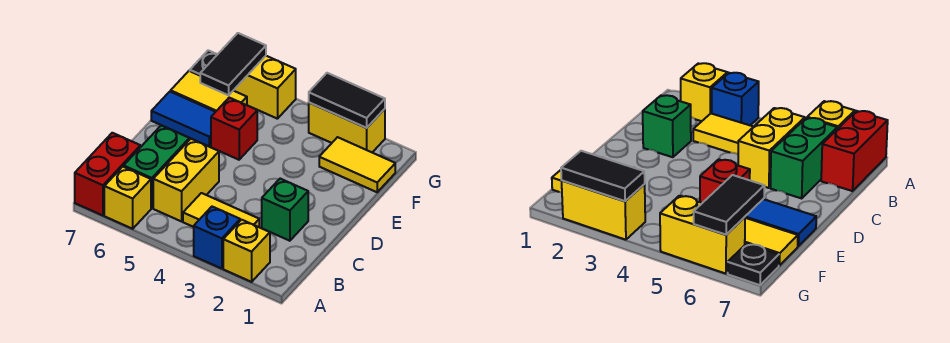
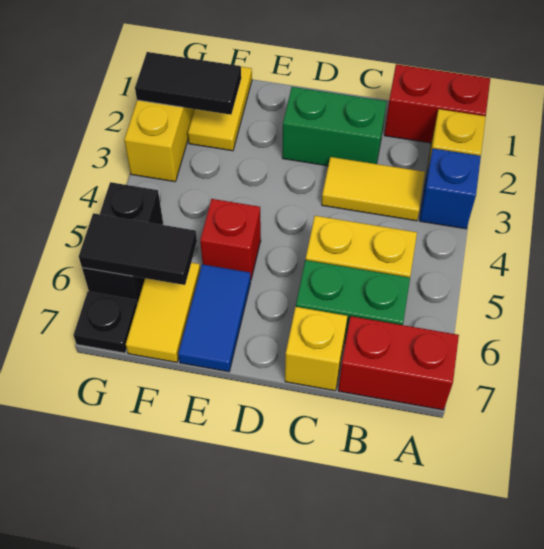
none -> red 1x2 brick [384,64,490,143]
yellow 1x1 brick [104,167,151,229] -> yellow 1x1 brick moved to [285,307,347,391]
yellow 1x2 tile [183,193,259,227] -> yellow 1x2 tile turned to [322,157,425,221]
green 1x1 brick [262,179,308,241] -> green 1x2 brick [282,87,387,166]
black 1x2 tile [309,73,385,128] -> black 1x2 tile turned to [135,52,241,115]
yellow 1x2 brick [233,56,296,119] -> black 1x2 brick [82,182,163,304]

